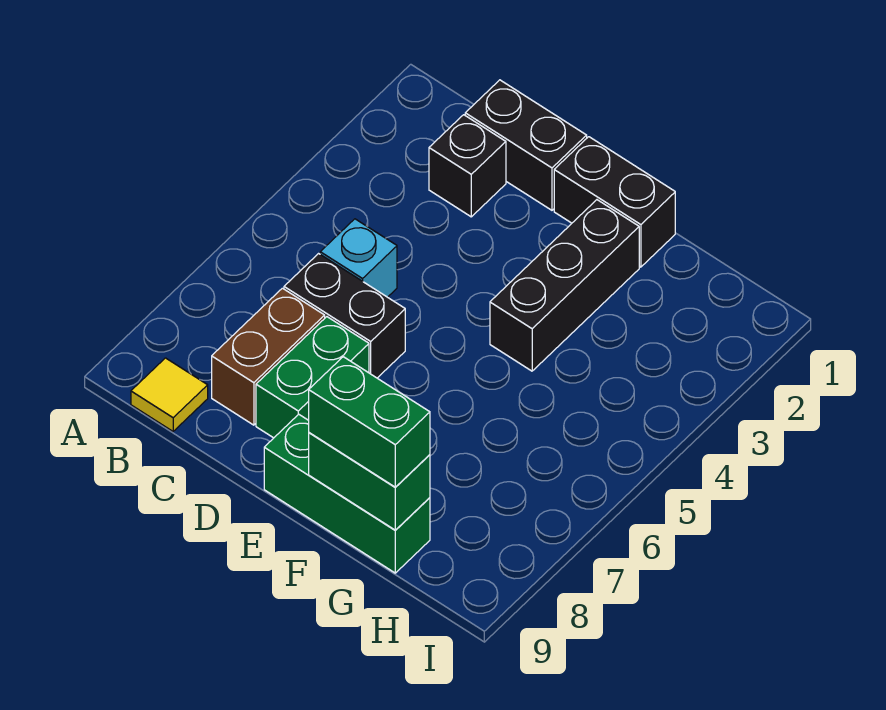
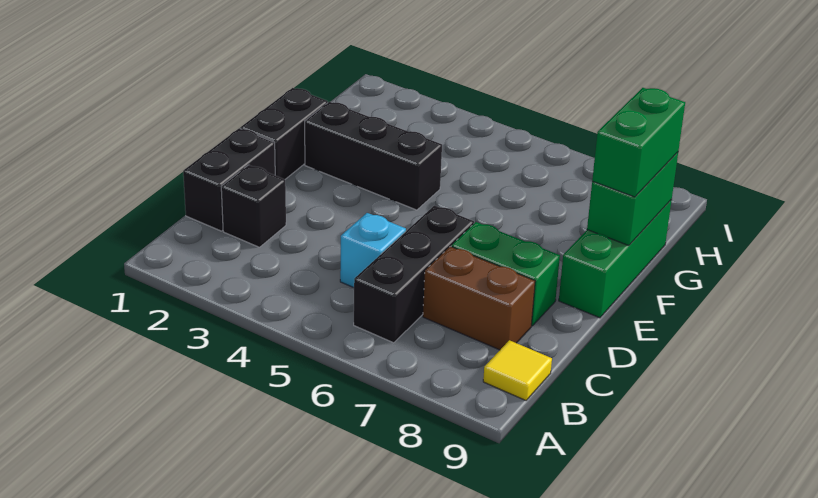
black 1x2 brick [284,254,405,378] -> black 1x3 brick [354,206,474,343]

